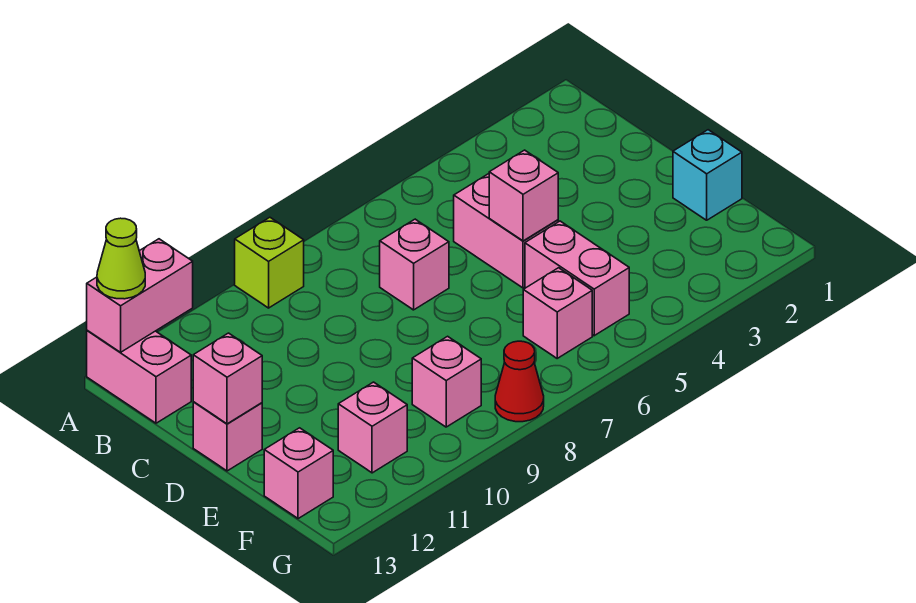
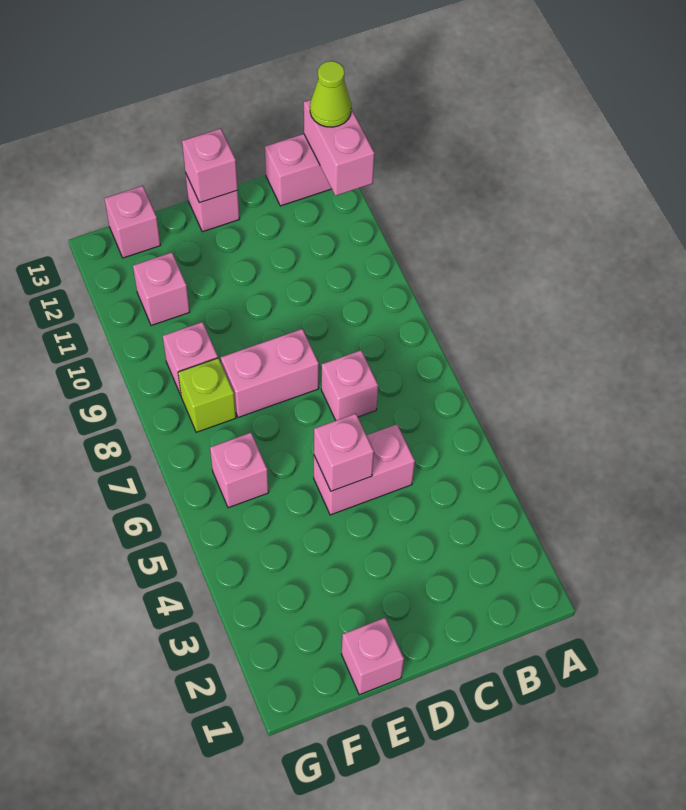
lime 1x1 brick [235,217,304,308] -> lime 1x1 brick moved to [178,358,236,432]
cyan 1x1 brick [673,130,742,220] -> pink 1x1 brick [341,618,404,695]
pink 1x2 brick [525,221,629,336] -> pink 1x2 brick moved to [221,329,319,417]
red 1x1 cone [495,341,544,422] -> none

